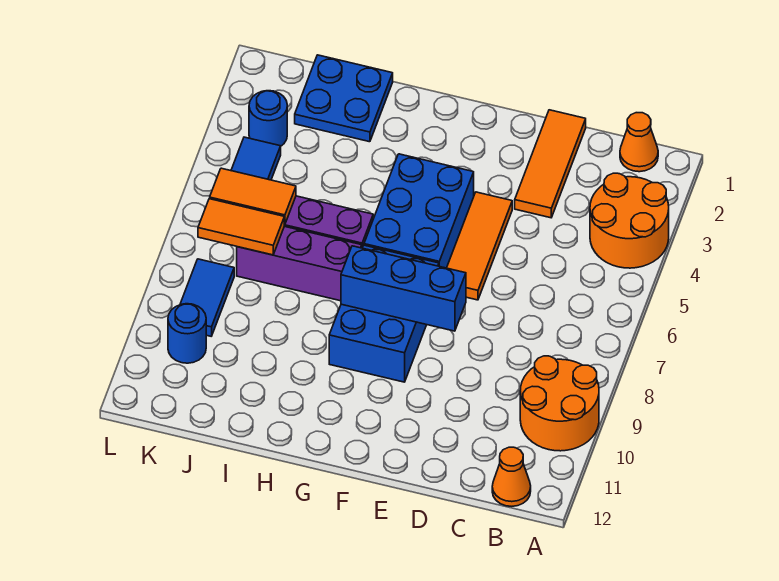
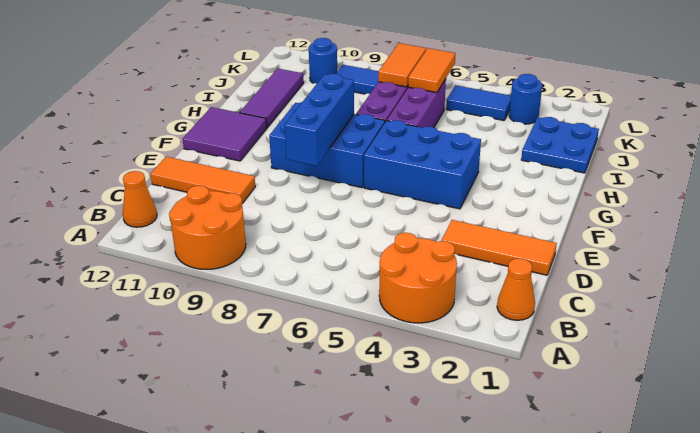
orange 1x3 tile [447,192,512,300] -> orange 1x3 tile moved to [151,157,255,203]
none -> purple 2x2 tile [183,107,267,161]
none -> purple 1x3 tile [240,69,304,127]

